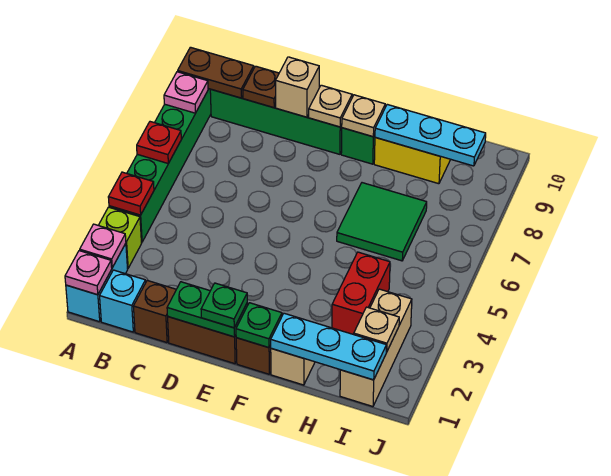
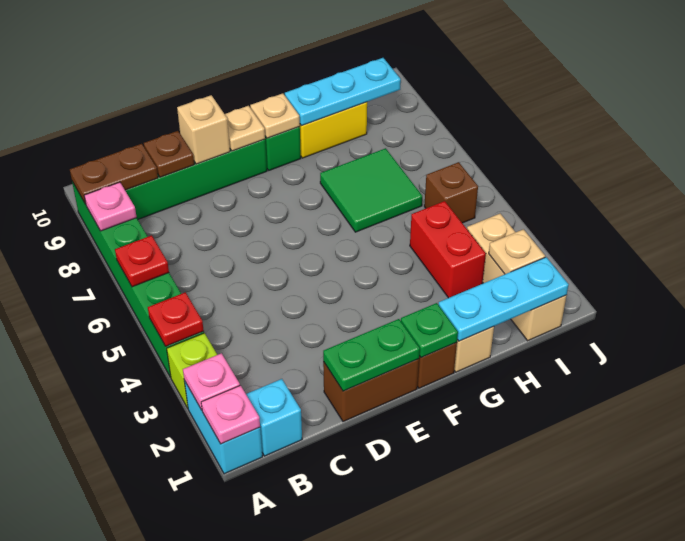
brown 1x1 brick [133,280,176,343] -> brown 1x1 brick moved to [424,162,478,223]
green 1x1 plate [201,283,247,328] -> none

